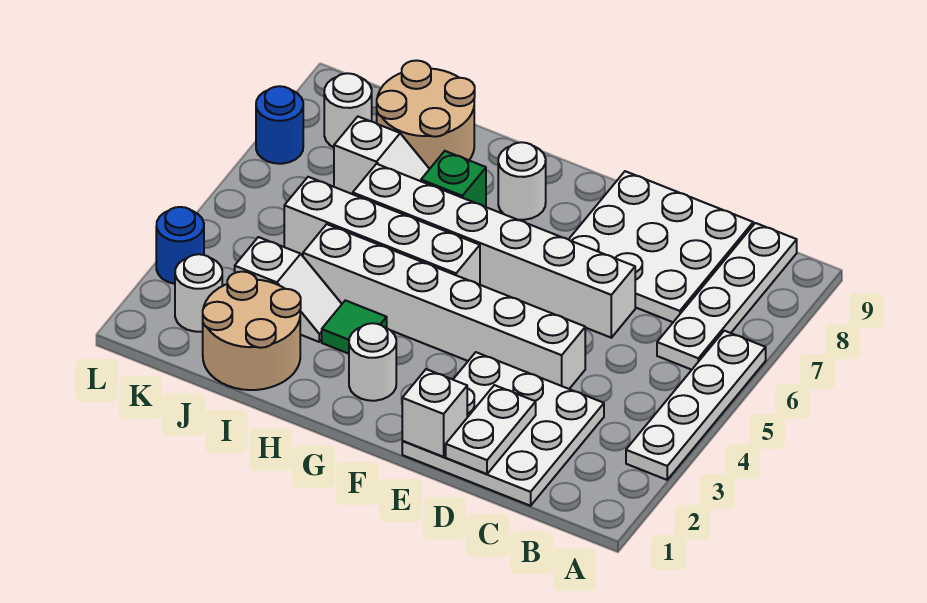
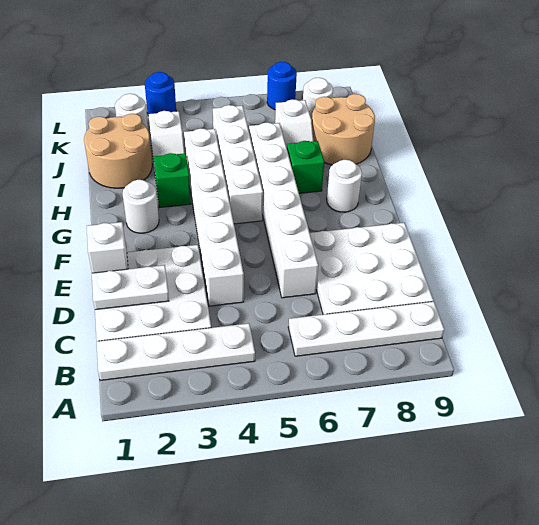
white 1x4 plate [626,331,766,480] -> white 1x4 plate moved to [97,323,255,381]
green 1x1 tile [322,300,387,354] -> green 1x1 brick [154,153,191,208]

